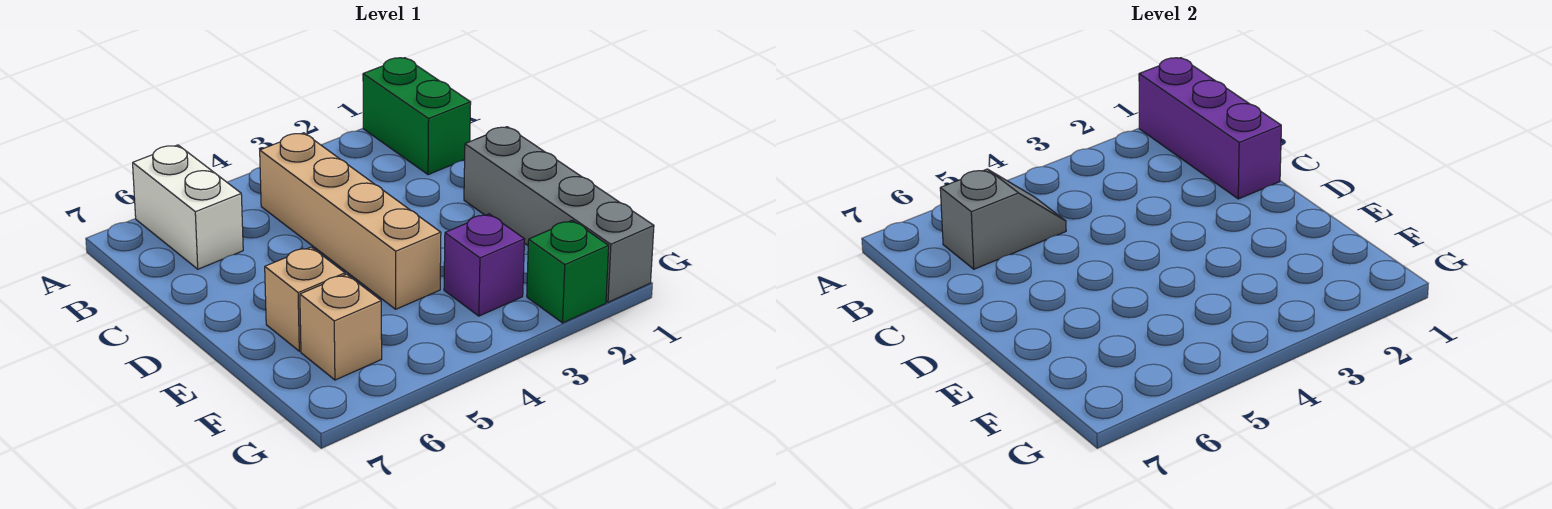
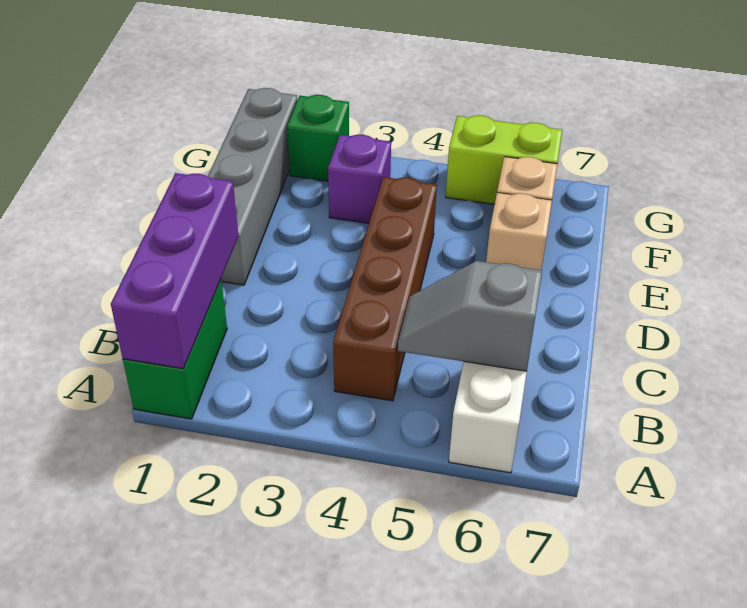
tan 1x4 brick [260,133,441,309] -> brown 1x4 brick [333,177,437,401]
none -> lime 1x2 brick [446,115,562,204]

